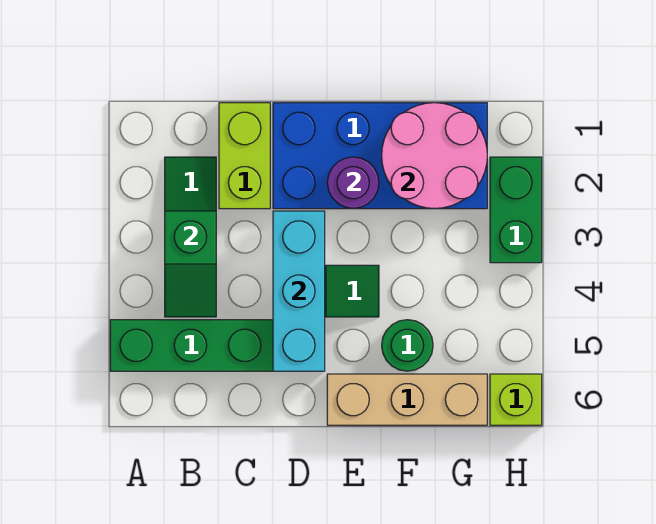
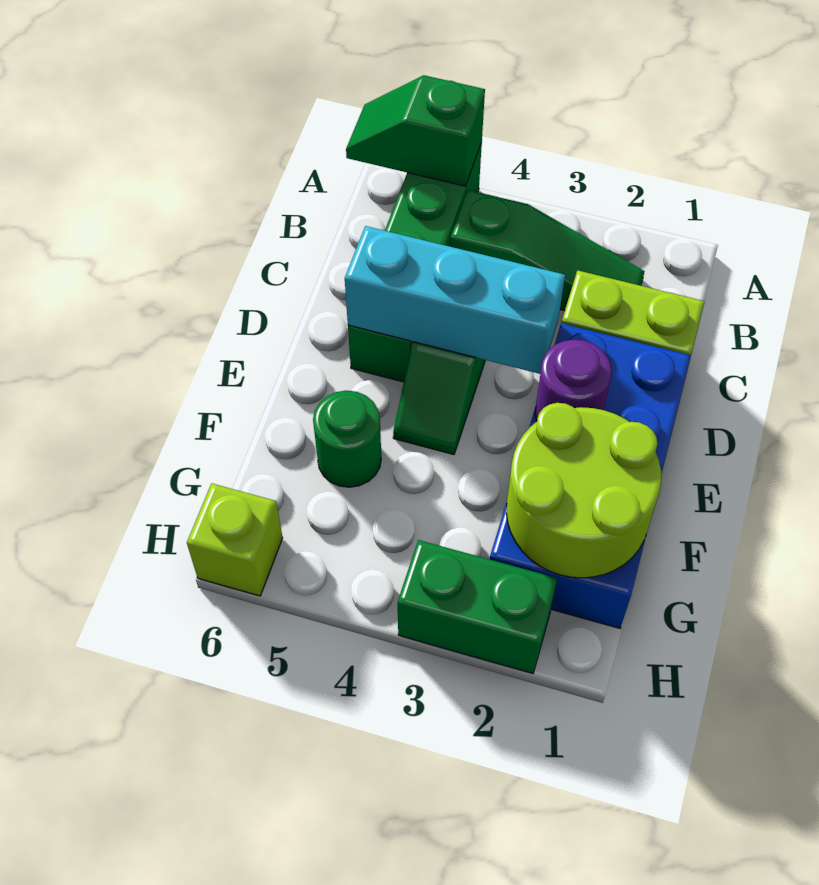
green 1x2 slope [165,211,216,317] -> green 1x2 slope moved to [346,75,485,186]
tan 1x3 brick [327,374,487,425] -> none
pink 2x2 round brick [382,103,487,209] -> lime 2x2 round brick [506,403,661,578]

